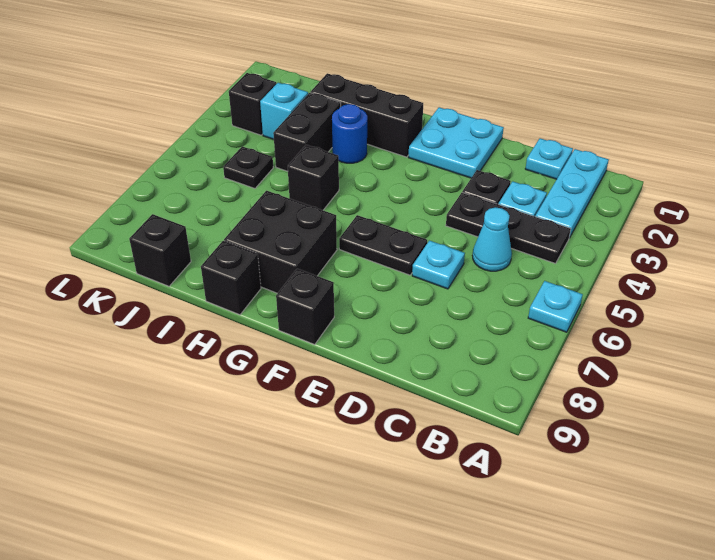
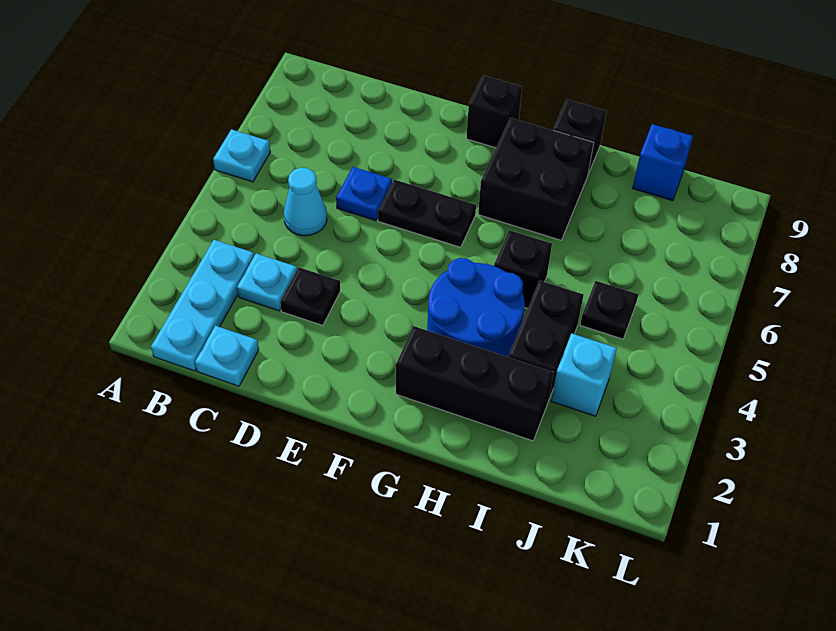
black 1x3 plate [446,193,571,264] -> none
cyan 1x1 plate [412,241,465,289] -> blue 1x1 plate [336,167,392,221]
cyan 2x2 plate [408,107,504,178] -> none
blue 1x1 round brick [332,104,367,163] -> blue 2x2 round brick [427,258,525,357]
black 1x1 brick [129,214,191,286] -> blue 1x1 brick [633,124,693,201]
black 1x1 brick [229,73,276,135] -> none

